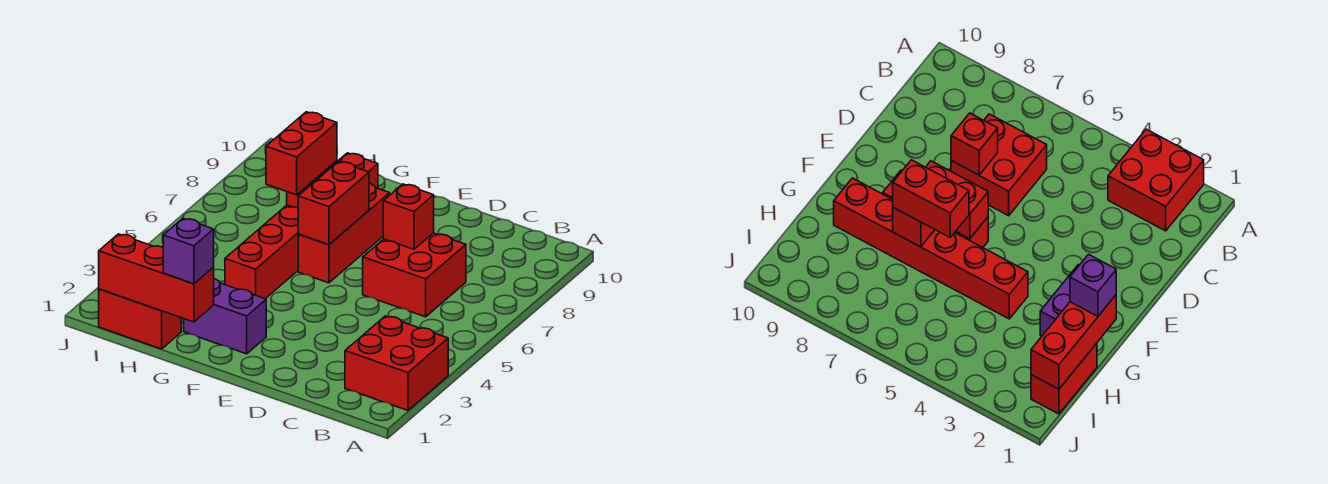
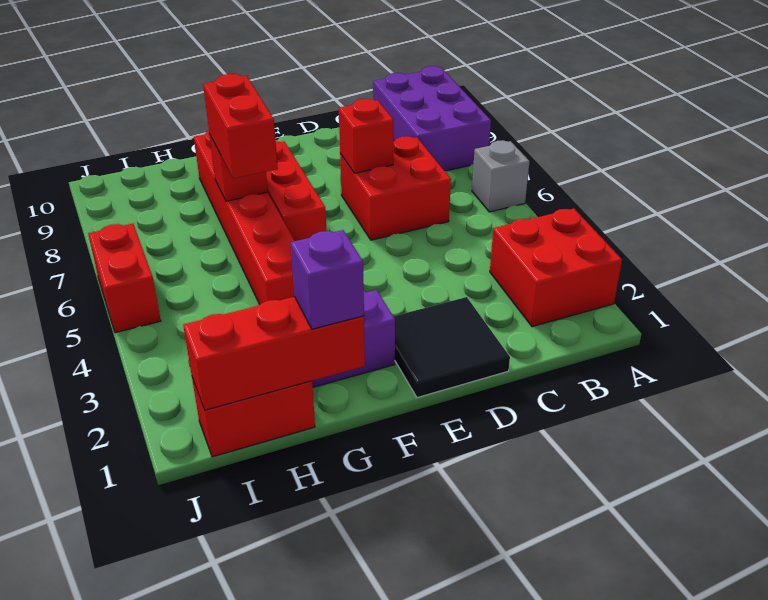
none -> grey 1x1 brick [472,140,530,212]
none -> purple 2x3 brick [373,66,491,171]
none -> black 2x2 tile [393,297,510,398]
red 1x2 brick [298,161,369,245] -> red 1x2 brick moved to [88,224,161,333]

